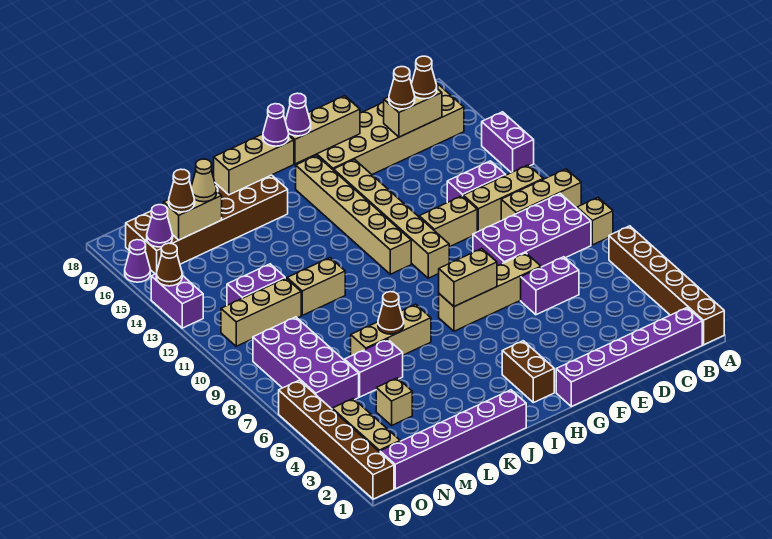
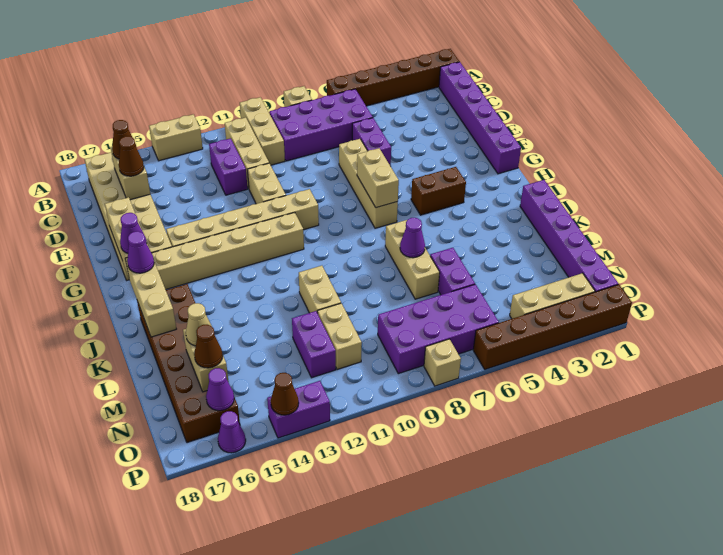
purple 1x2 brick [482,112,534,173] -> tan 1x2 brick [149,114,203,161]
purple 2x4 brick [473,194,591,267] -> purple 2x4 brick turned to [269,89,373,161]
brown 1x2 brick [502,341,554,403] -> brown 1x2 brick moved to [411,167,466,215]
brown 1x1 cone [378,292,404,334] -> purple 1x1 cone [400,218,425,258]
tan 1x1 brick [376,378,412,425] -> tan 1x1 brick moved to [424,339,461,386]
tan 1x3 brick [221,278,301,346] -> tan 1x2 brick [317,303,362,370]

